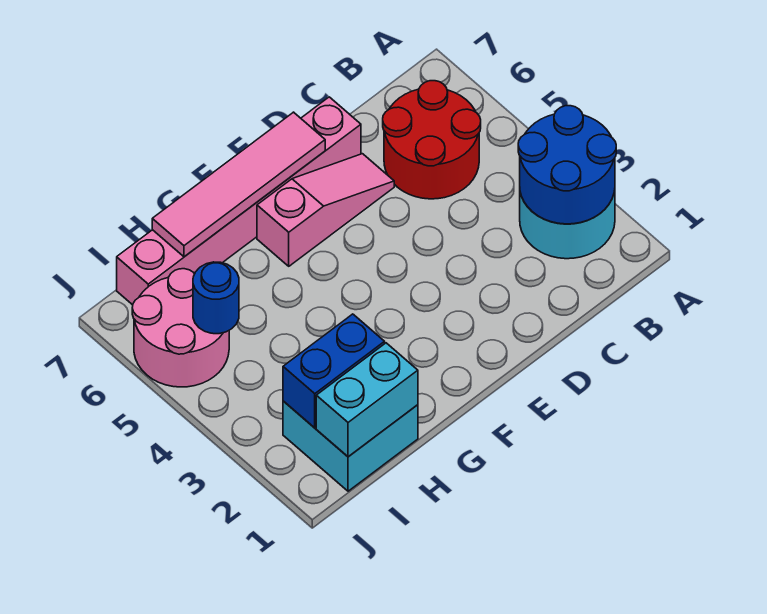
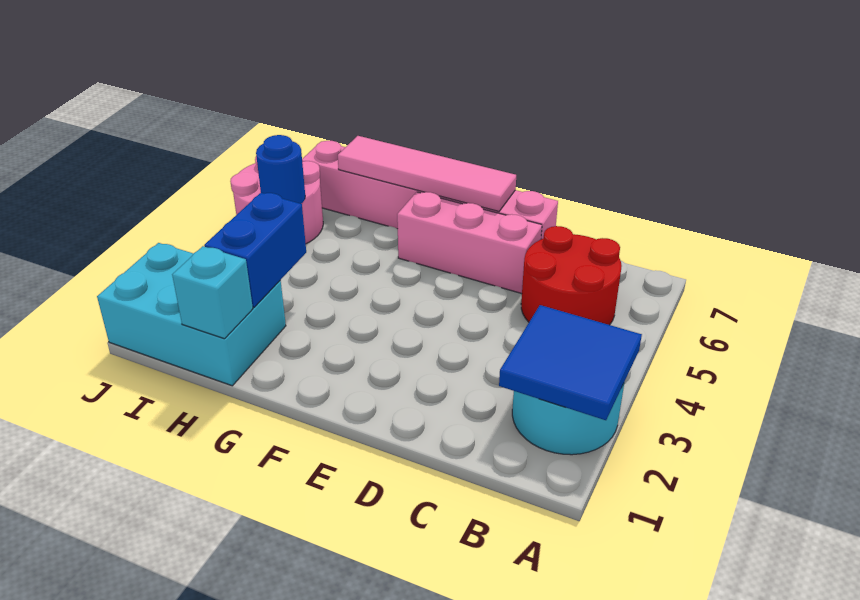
blue 2x2 round brick [518,106,616,224] -> blue 2x2 tile [499,305,642,420]
pink 1x3 slope [257,154,394,266] -> pink 1x3 brick [397,192,542,294]
cyan 2x2 brick [283,401,418,491] -> cyan 2x3 brick [97,243,286,386]
cyan 1x2 brick [316,343,418,457] -> cyan 1x1 brick [172,246,253,339]
blue 1x2 brick [283,314,385,428] -> blue 1x2 brick turned to [204,193,306,307]

